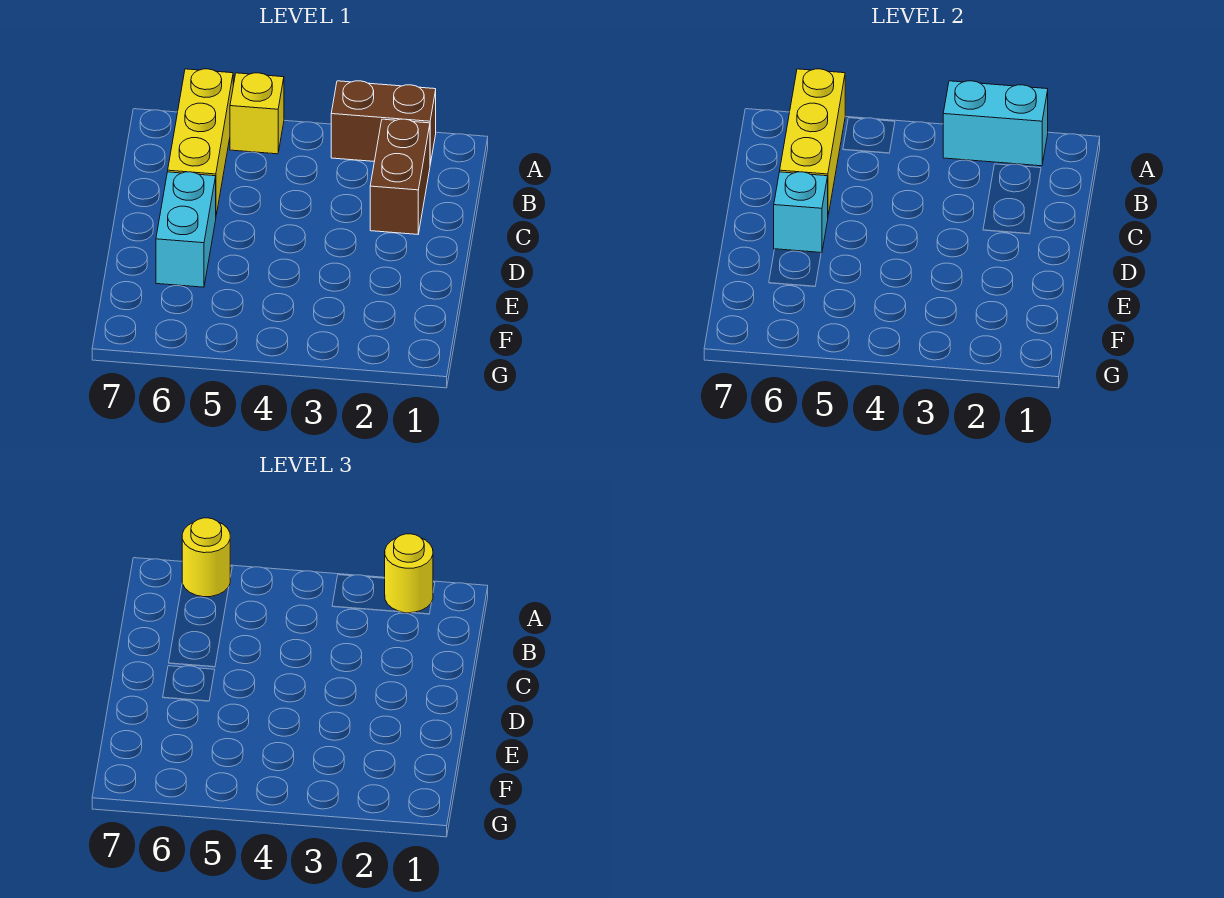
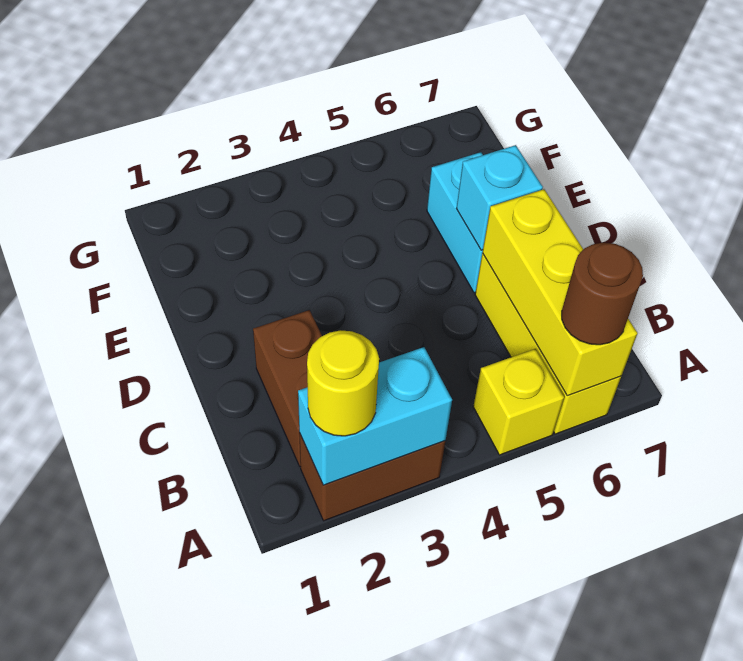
yellow 1x1 round brick [182,518,230,597] -> brown 1x1 round brick [562,243,643,345]

